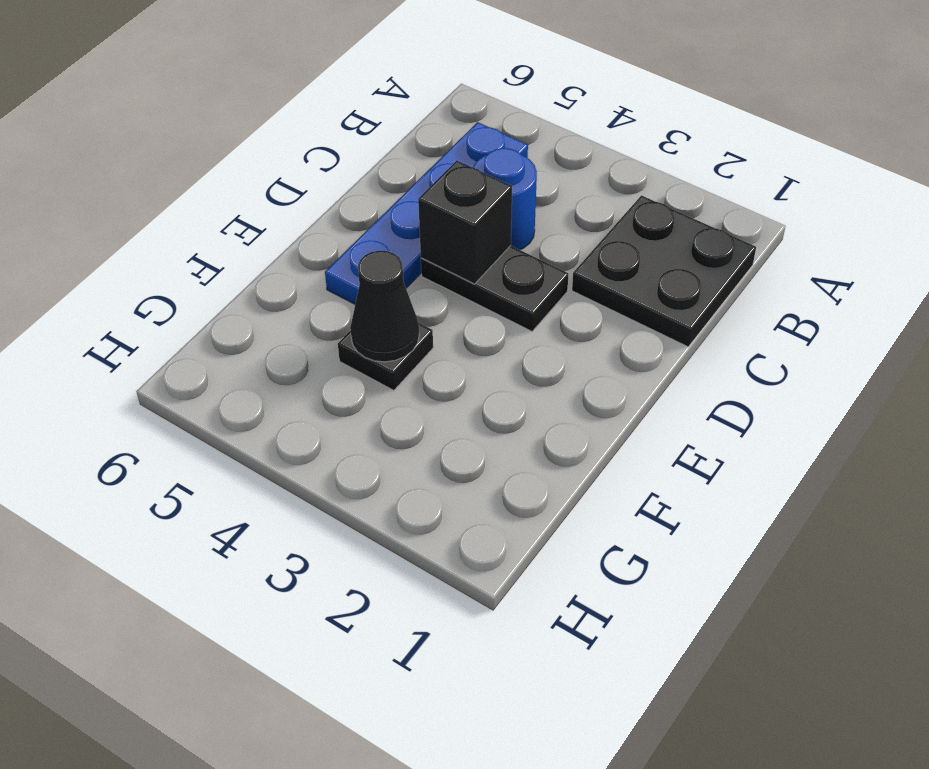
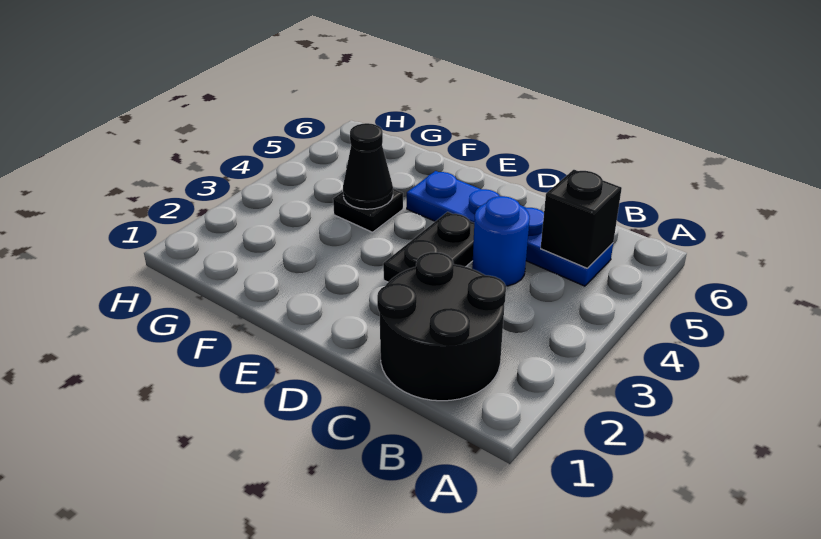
black 2x2 plate [572,196,756,347] -> black 2x2 round brick [377,252,506,401]
black 1x1 brick [418,161,512,284] -> black 1x1 brick moved to [541,170,622,268]

